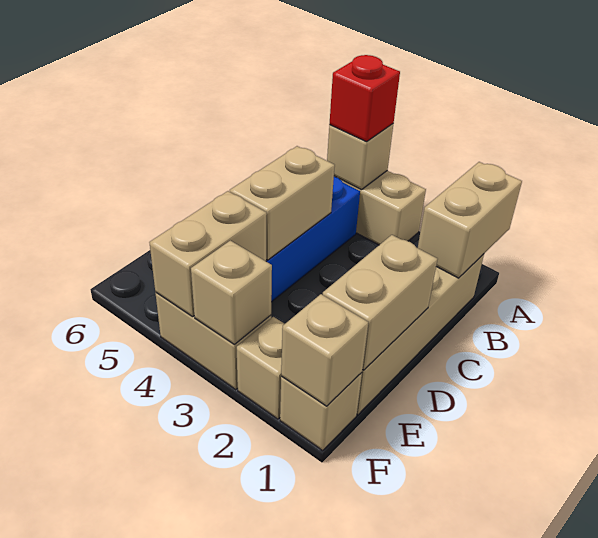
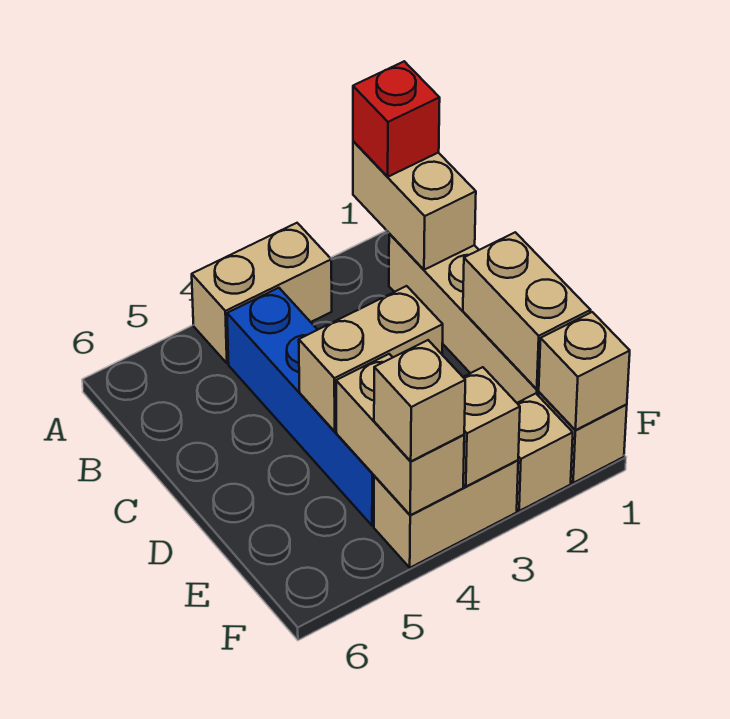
tan 1x1 brick [327,124,393,190] -> tan 1x1 brick moved to [374,340,465,461]
red 1x1 brick [330,55,400,142] -> red 1x1 brick moved to [353,61,440,177]
tan 1x2 brick [230,146,335,260] -> tan 1x2 brick turned to [299,286,443,431]

